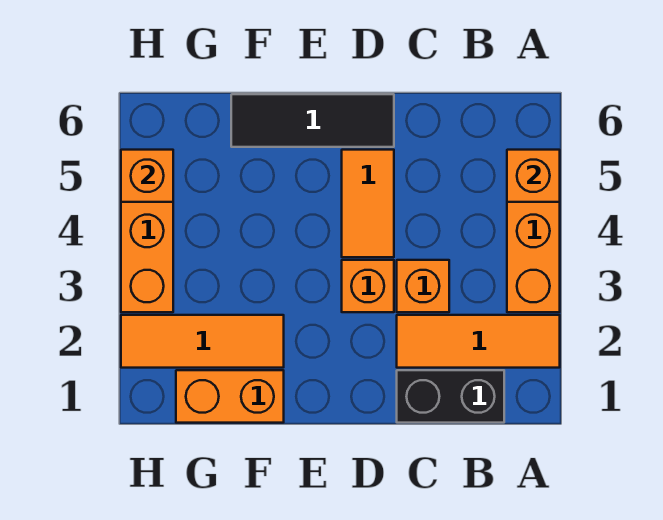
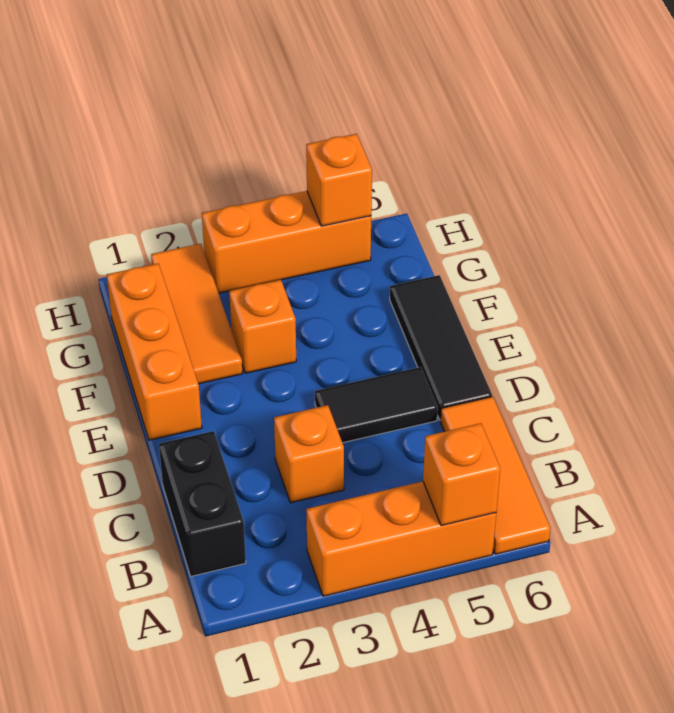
orange 1x3 tile [397,315,560,368] -> orange 1x3 tile moved to [440,397,550,554]
orange 1x1 brick [342,260,394,312] -> orange 1x1 brick moved to [229,280,296,373]
orange 1x2 tile [342,150,394,257] -> black 1x2 tile [315,367,438,443]
orange 1x2 brick [176,370,284,423] -> orange 1x3 brick [107,264,202,440]

